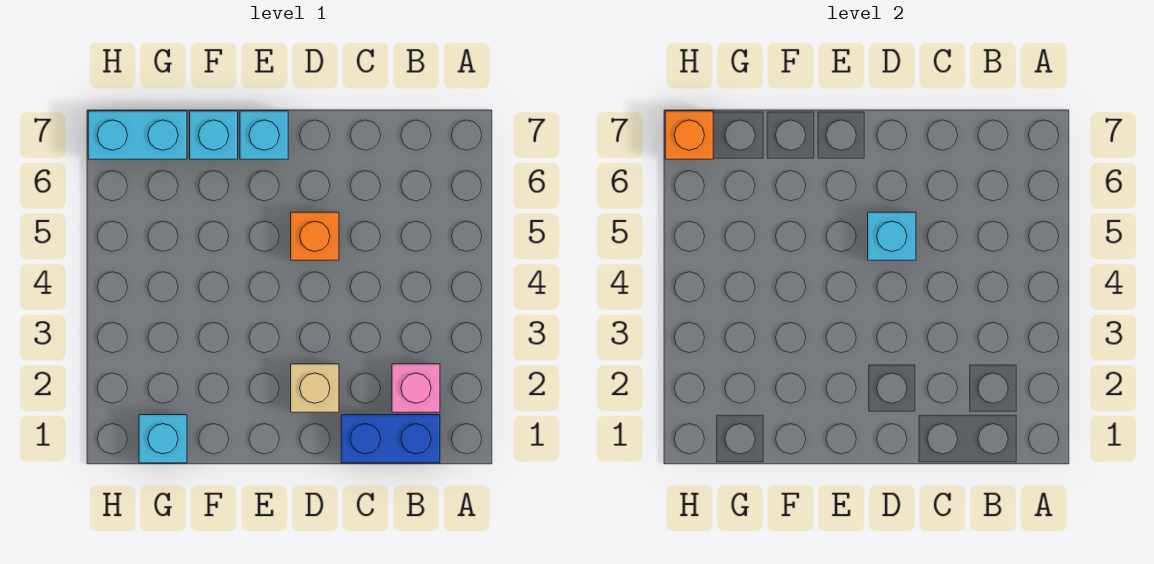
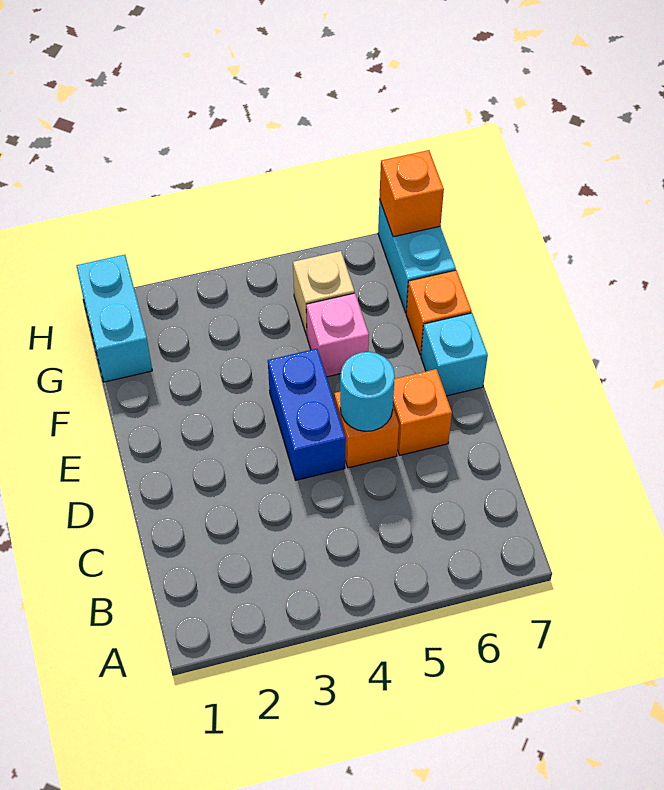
blue 1x2 brick [341,415,440,463] -> blue 1x2 brick moved to [268,349,346,480]
pink 1x1 brick [392,364,440,412] -> pink 1x1 brick moved to [306,293,369,377]
tan 1x1 brick [291,364,339,412] -> tan 1x1 brick moved to [293,251,354,335]
cyan 1x1 brick [868,212,916,260] -> cyan 1x1 round brick [340,352,395,431]
none -> orange 1x1 brick [393,369,452,455]
cyan 1x1 brick [190,111,238,159] -> orange 1x1 brick [406,270,472,355]
cyan 1x1 brick [139,415,187,463] -> cyan 1x2 brick [76,255,152,382]

